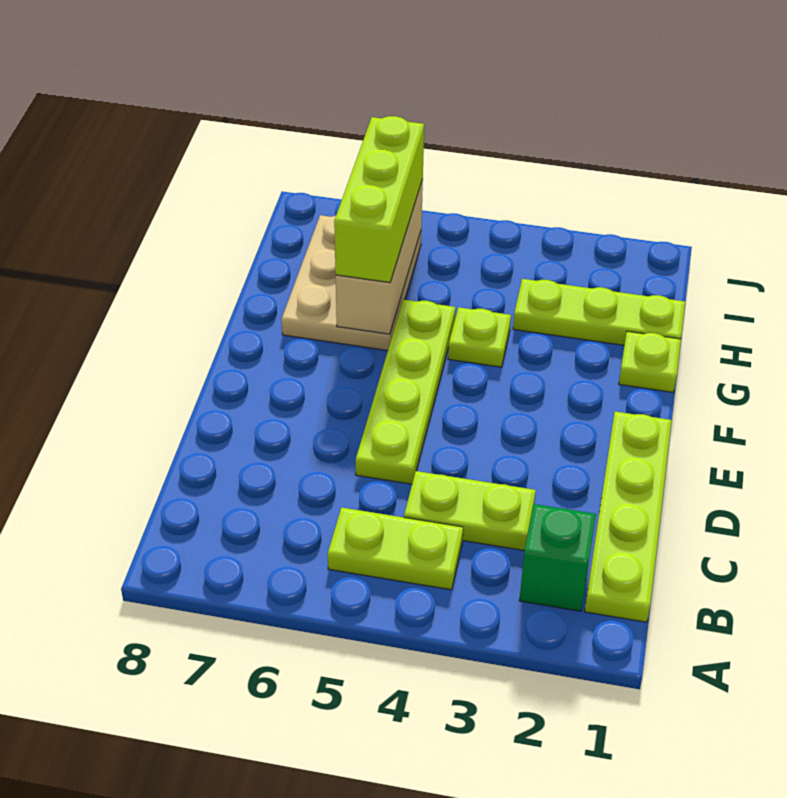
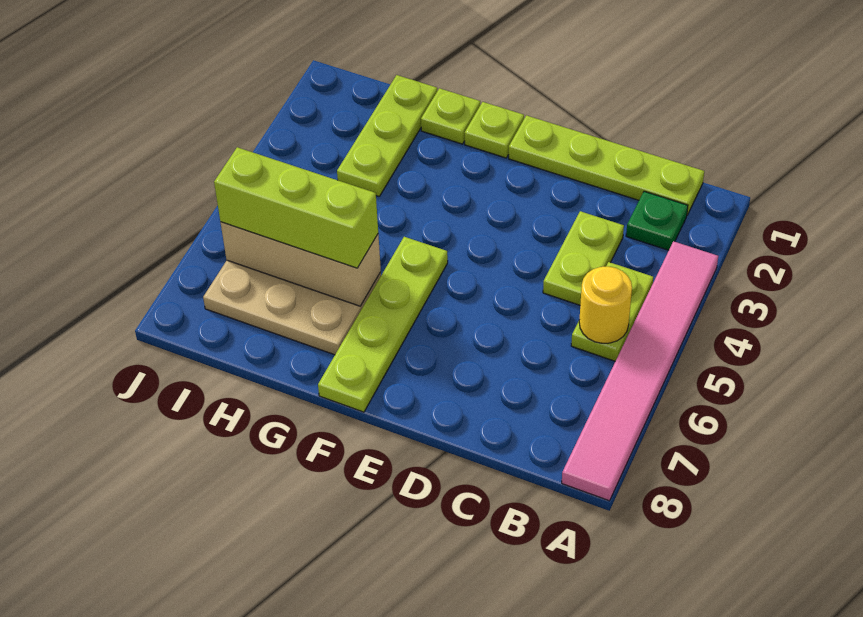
none -> pink 1x6 tile [562,241,718,501]
green 1x1 brick [519,504,596,611] -> green 1x1 plate [626,191,688,250]
none -> yellow 1x1 round brick [579,267,632,343]
lime 1x4 plate [356,299,456,484] -> lime 1x4 plate turned to [318,237,448,412]
lime 1x1 plate [448,307,511,367] -> lime 1x1 plate moved to [465,102,524,158]

